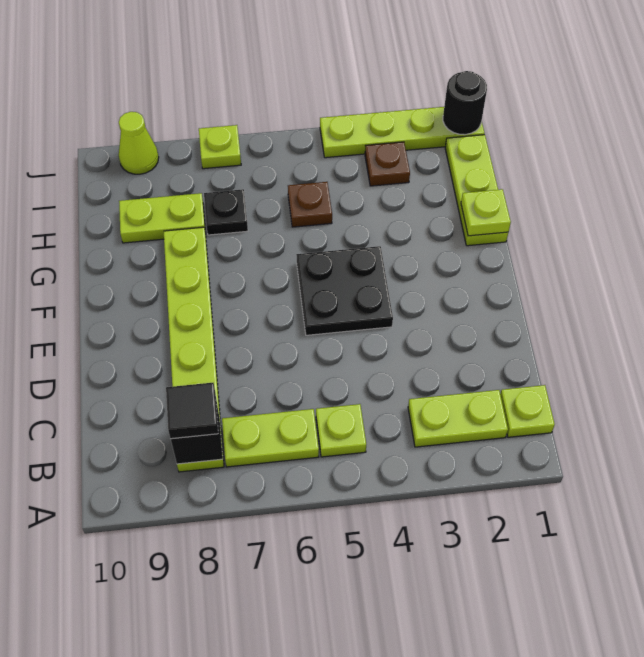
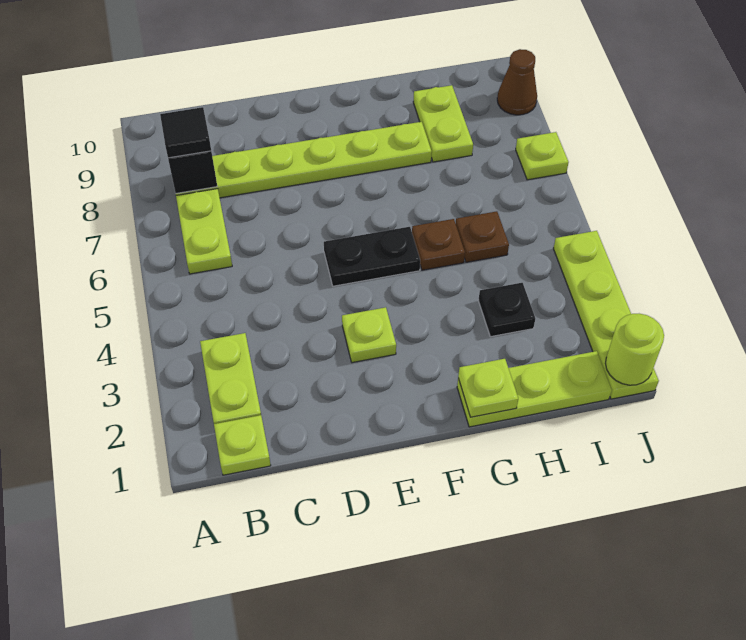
lime 1x1 plate [316,404,366,457] -> lime 1x1 plate moved to [342,307,396,363]
black 2x2 plate [296,246,393,335] -> black 1x2 plate [324,227,420,286]
black 1x1 plate [204,189,248,235] -> black 1x1 plate moved to [478,283,535,337]
brown 1x1 plate [365,142,410,186] -> brown 1x1 plate moved to [412,219,465,270]
black 1x1 round brick [443,71,487,135] -> lime 1x1 round brick [605,314,664,385]
lime 1x1 cone [119,112,159,174] -> brown 1x1 cone [497,49,537,115]

